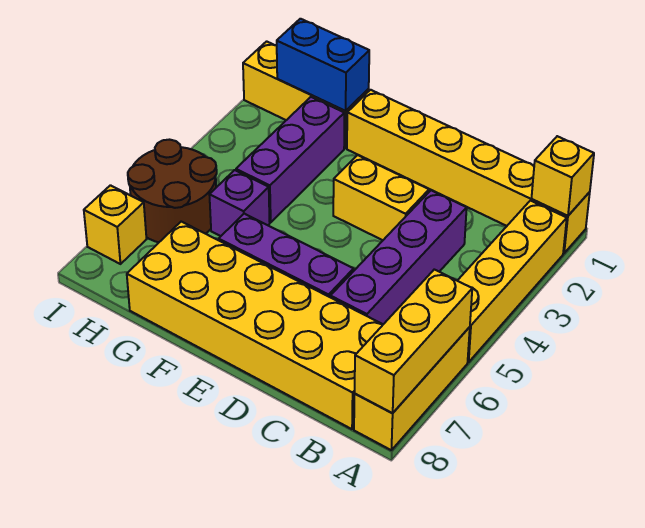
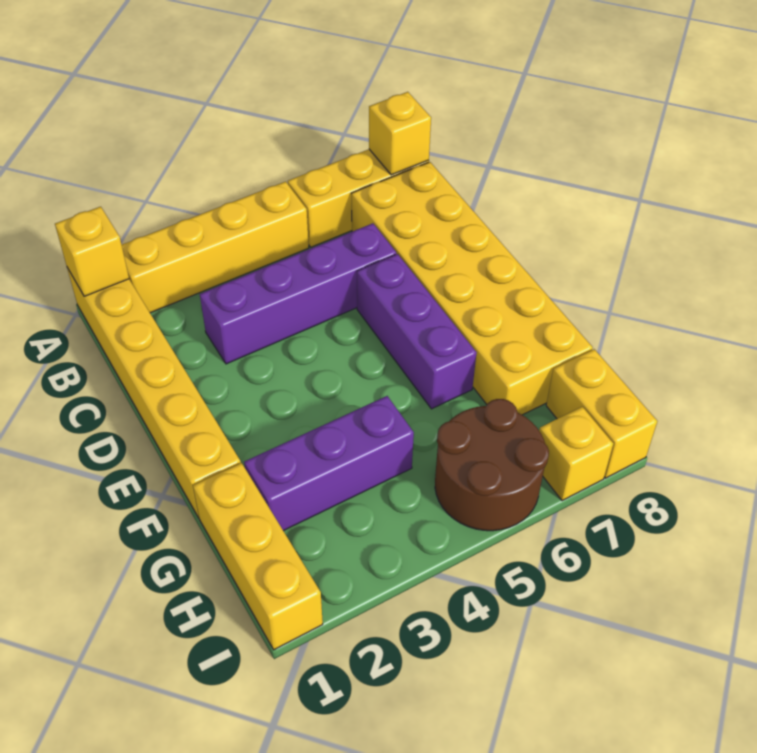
yellow 1x3 brick [355,270,472,413] -> yellow 1x1 brick [369,92,431,175]
yellow 1x2 brick [333,155,429,240] -> yellow 1x2 brick moved to [546,349,657,478]
blue 1x2 brick [277,19,369,111] -> none
purple 1x1 brick [209,170,270,236] -> none

